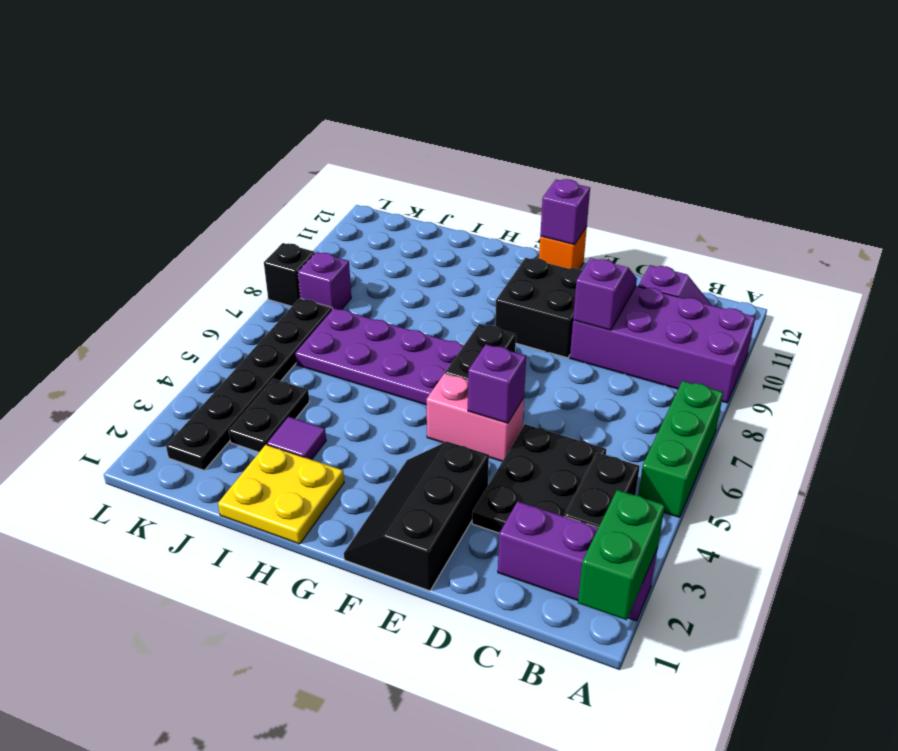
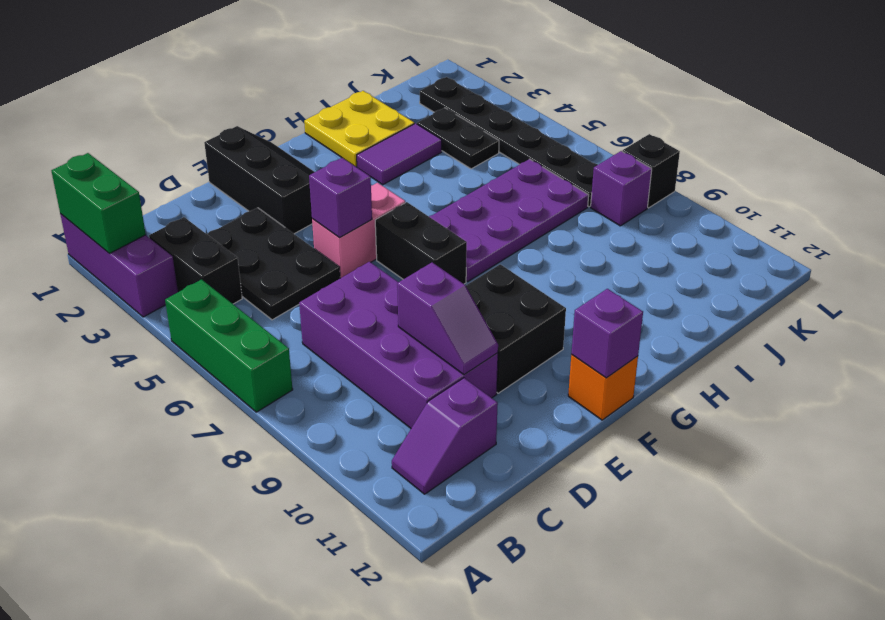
purple 1x3 brick [498,501,658,621] -> purple 1x3 brick turned to [60,214,178,317]
purple 2x4 brick [570,286,755,403] -> purple 2x4 brick turned to [299,262,498,428]
purple 1x1 tile [267,417,326,460] -> purple 1x2 tile [357,123,442,185]

